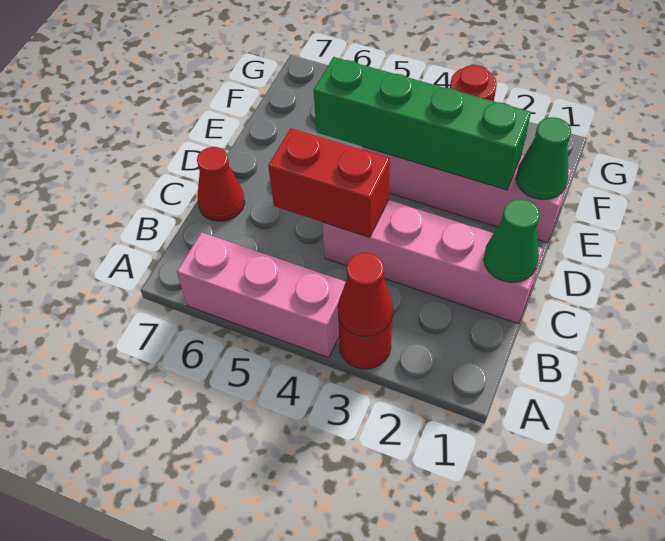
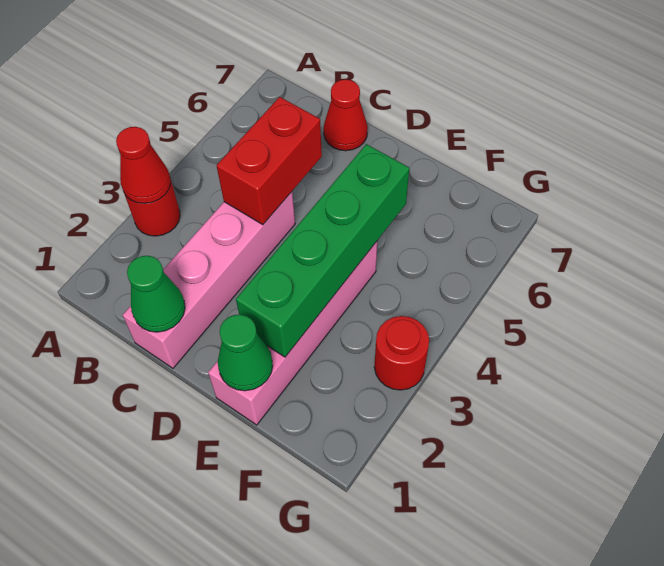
pink 1x3 brick [177,232,345,358] -> none

